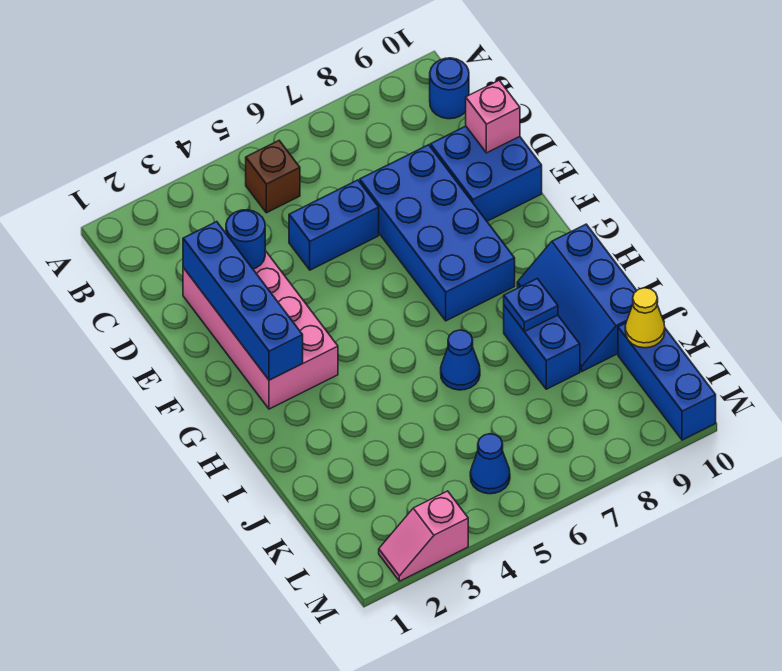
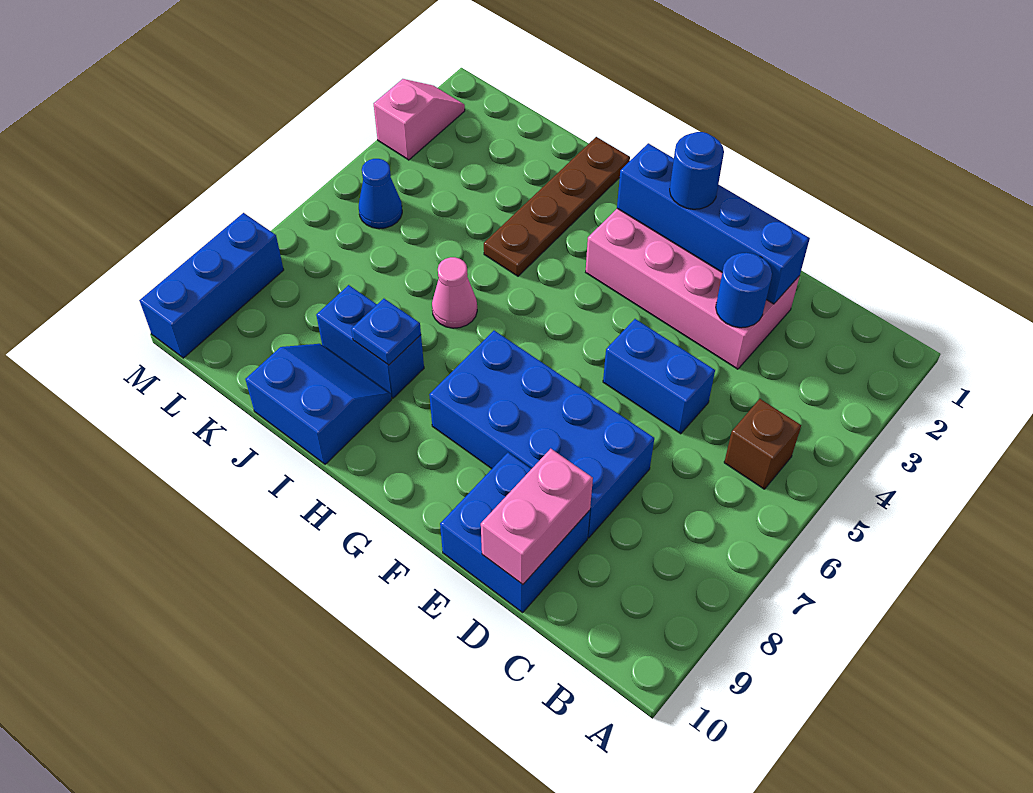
blue 1x1 round brick [430,58,469,119] -> blue 1x1 round brick moved to [670,132,724,209]
blue 1x2 brick [289,180,379,270] -> blue 1x2 brick turned to [603,319,715,434]
pink 1x1 brick [466,80,520,153] -> pink 1x2 brick [481,449,593,584]
blue 2x3 slope [517,224,637,371] -> blue 2x2 slope [245,344,392,464]
none -> brown 1x4 plate [484,137,630,276]
blue 1x1 cone [441,330,480,390] -> pink 1x1 cone [432,257,477,328]
blue 1x3 brick [618,323,716,440] -> blue 1x3 brick turned to [139,213,284,358]
yellow 1x1 cone [625,288,665,348] -> none

